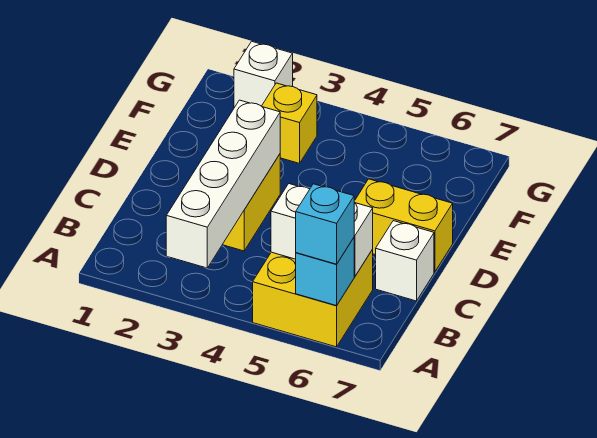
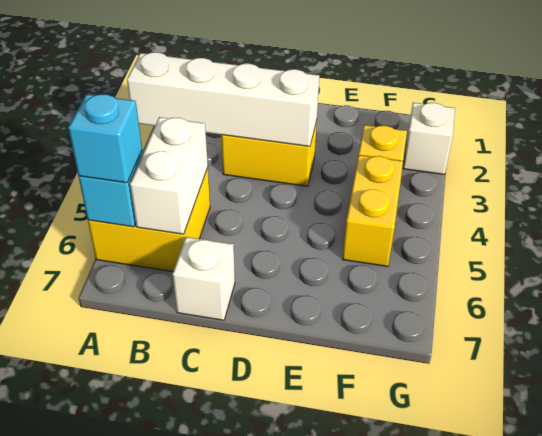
yellow 1x2 brick [354,179,453,272] -> yellow 1x2 brick moved to [342,155,403,266]

